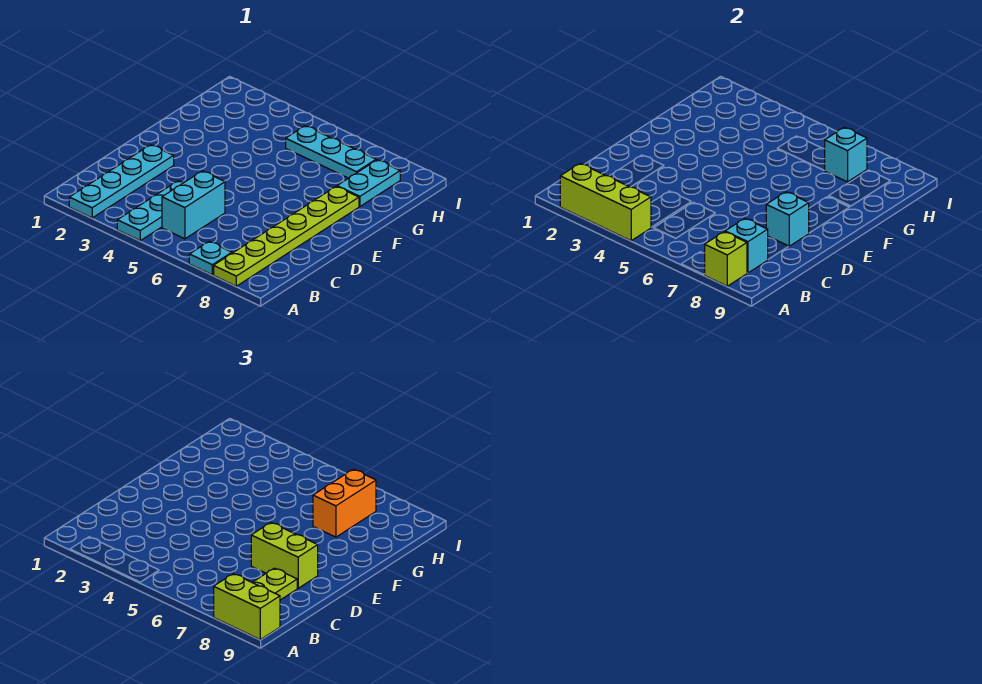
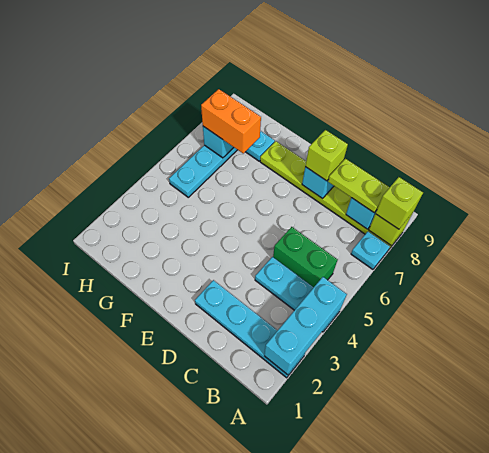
lime 1x3 brick [560,164,651,241] -> cyan 1x3 brick [264,277,347,375]
lime 1x2 brick [214,574,280,640] -> lime 1x1 brick [376,177,423,229]
cyan 1x2 brick [162,171,225,239] -> green 1x2 brick [273,227,338,287]
lime 1x2 brick [251,523,318,588] -> lime 1x1 brick [305,130,348,181]

